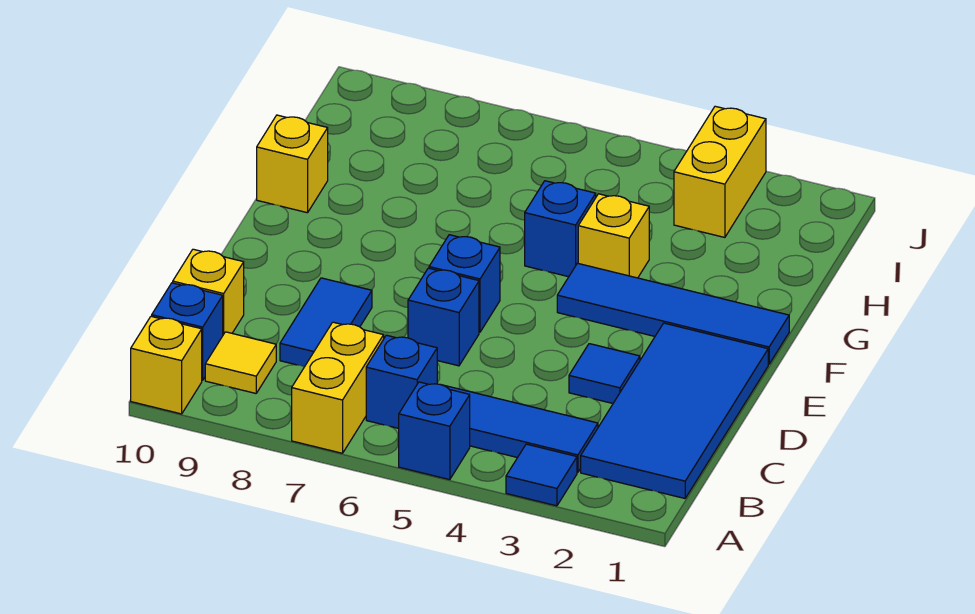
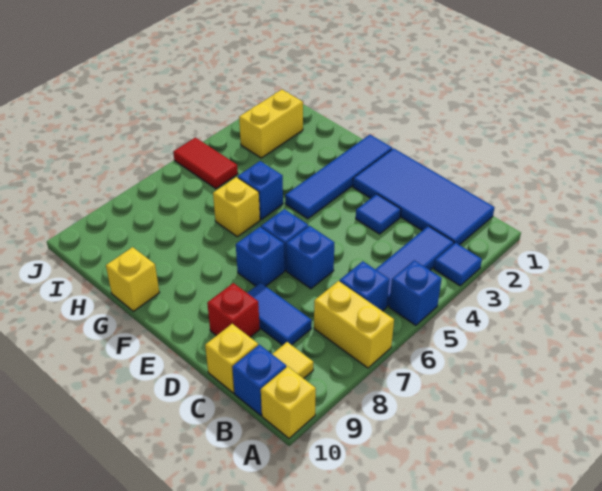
none -> red 1x1 brick [207,283,260,337]
none -> blue 1x1 brick [236,227,284,286]
yellow 1x1 brick [578,194,649,278] -> yellow 1x1 brick moved to [213,177,260,237]
yellow 1x2 brick [674,106,766,237] -> yellow 1x2 brick turned to [239,90,303,158]
none -> red 1x2 tile [173,138,238,189]

